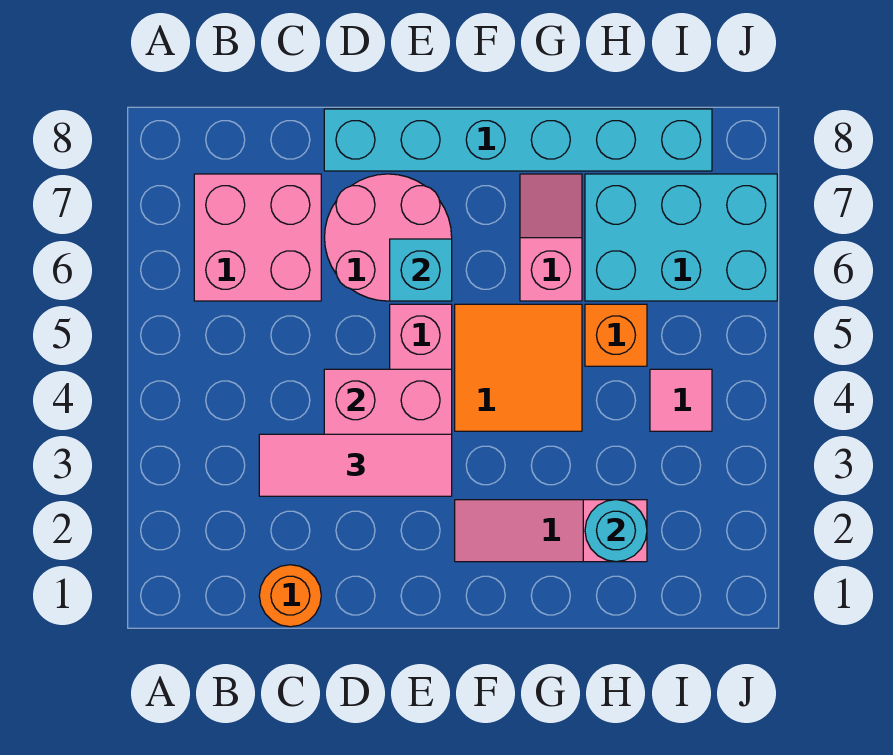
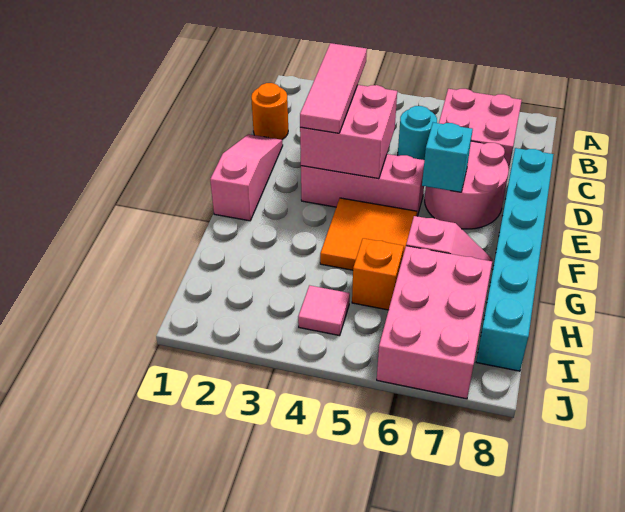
pink 1x3 slope [455,500,647,562] -> pink 1x3 slope moved to [210,134,283,221]
cyan 1x1 round brick [585,500,647,562] -> cyan 1x1 round brick moved to [398,106,437,160]
cyan 2x3 brick [585,174,777,301] -> pink 2x3 brick [377,246,492,399]

